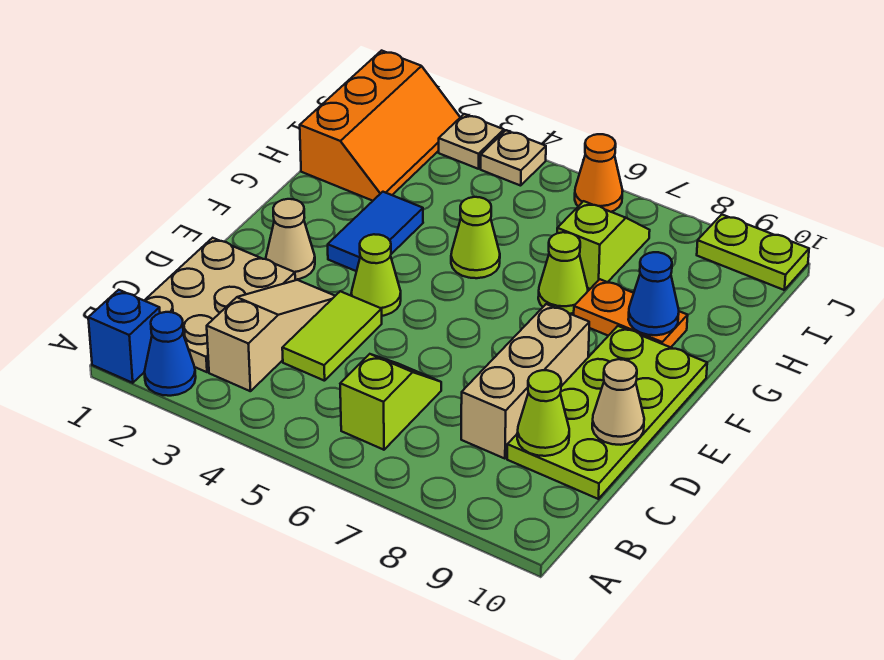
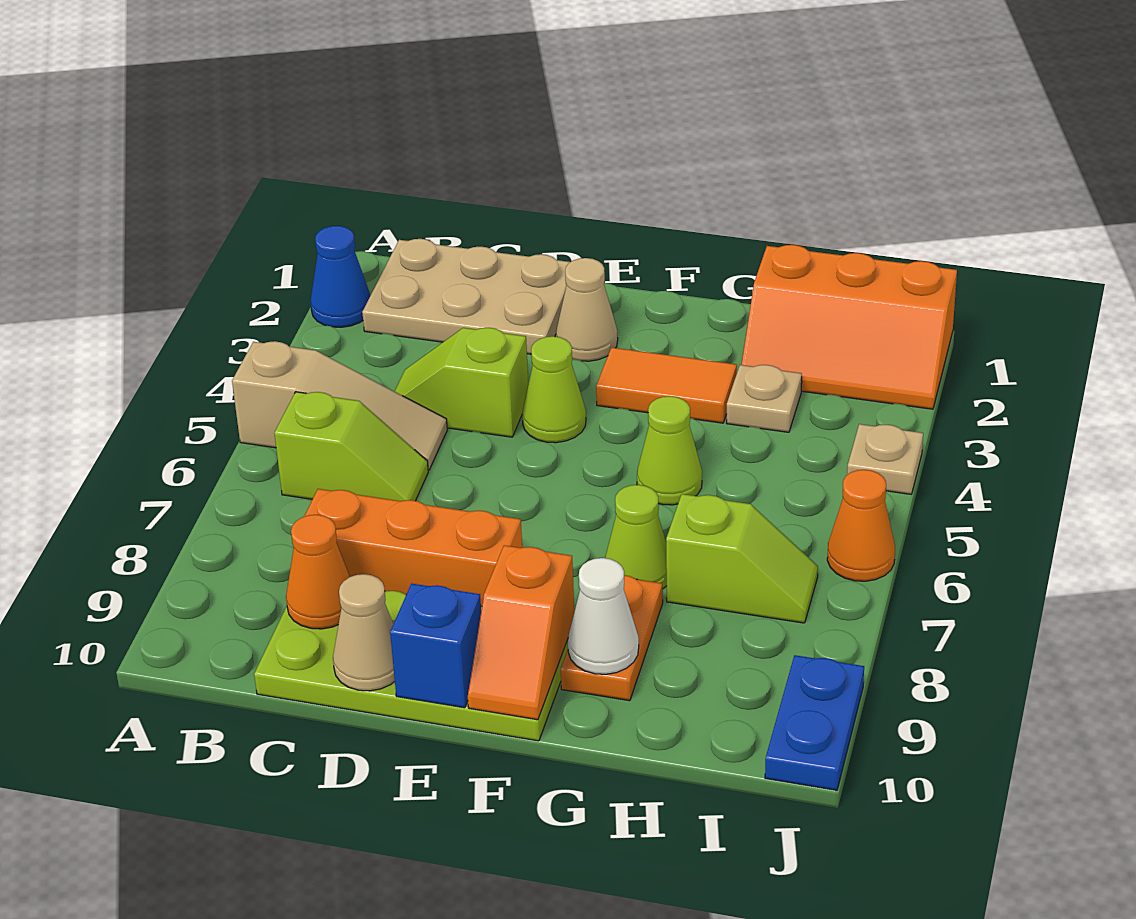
blue 1x1 brick [88,290,160,383] -> blue 1x1 brick moved to [390,583,481,708]
tan 1x3 slope [207,280,335,391] -> tan 1x3 slope moved to [232,341,447,470]
lime 1x2 tile [282,291,382,381] -> lime 1x2 slope [395,328,528,437]
tan 1x3 brick [461,304,589,459] -> orange 1x3 brick [304,489,522,606]
lime 1x1 cone [517,370,569,456] -> orange 1x1 cone [286,515,350,629]
blue 1x2 tile [328,192,423,271] -> orange 1x2 tile [596,347,737,423]
none -> orange 1x2 slope [468,545,574,720]
blue 1x1 cone [628,252,679,335] -> white 1x1 cone [568,558,639,674]
tan 1x1 plate [439,114,504,169] -> tan 1x1 plate moved to [727,365,802,432]
lime 1x2 plate [697,215,809,290] -> blue 1x2 plate [765,655,864,790]

